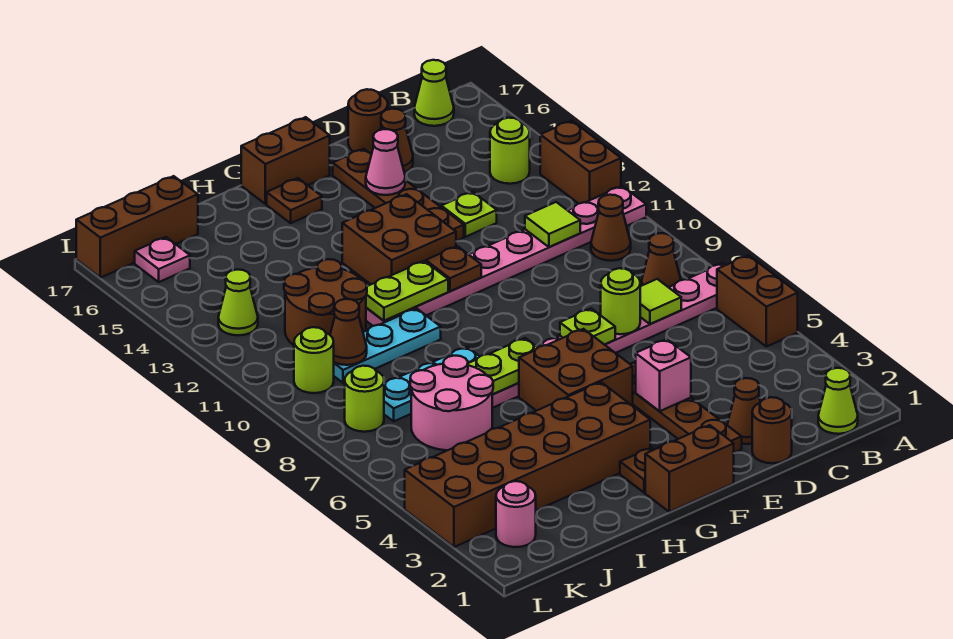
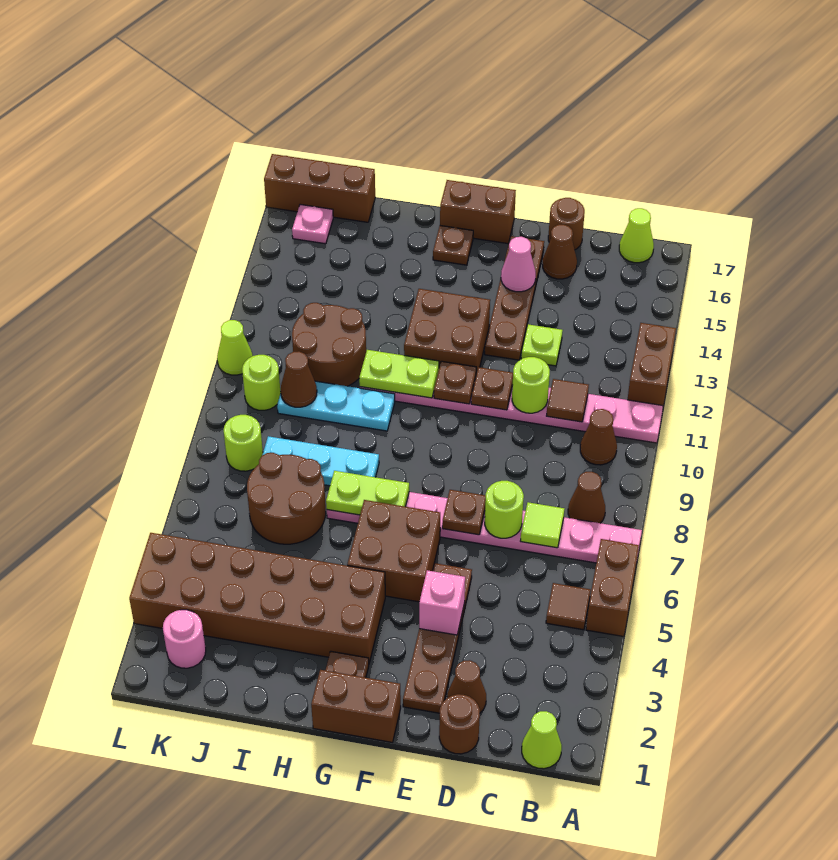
none -> brown 1x1 tile [546,583,591,630]
lime 1x1 round brick [490,118,530,184] -> lime 1x1 round brick moved to [512,357,550,413]
lime 1x1 tile [525,202,580,247] -> brown 1x1 tile [547,379,589,422]
lime 1x1 plate [560,308,615,345] -> brown 1x1 plate [442,490,486,535]
none -> brown 1x1 plate [471,367,513,410]
pink 2x2 round brick [410,356,493,450] -> brown 2x2 round brick [247,453,326,544]
lime 1x1 cone [218,270,258,335] -> lime 1x1 cone moved to [217,320,253,375]

